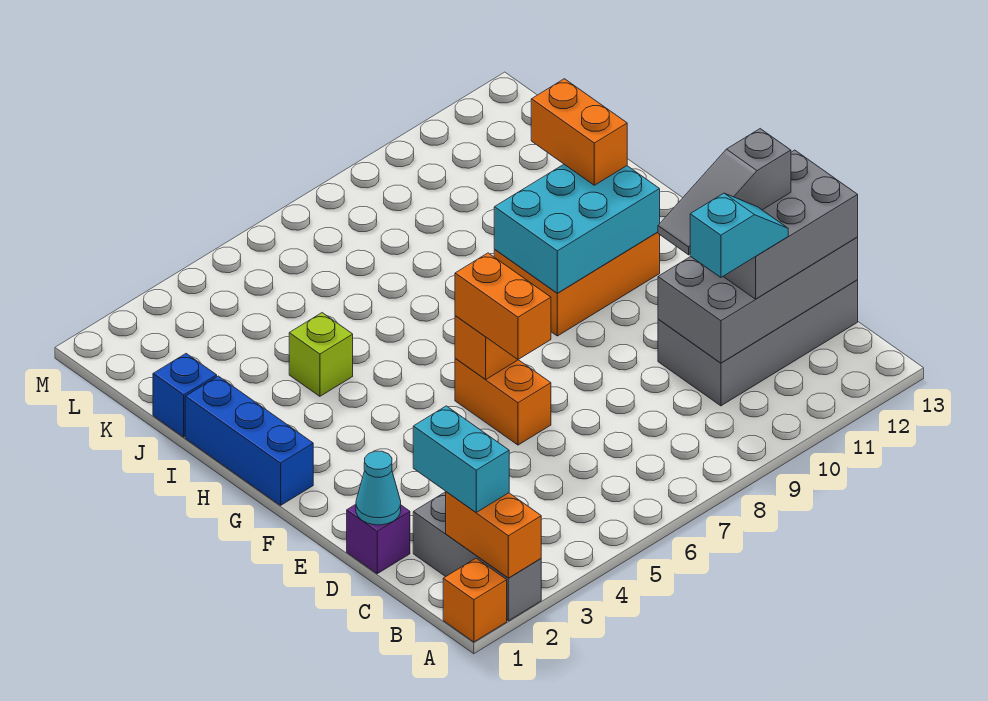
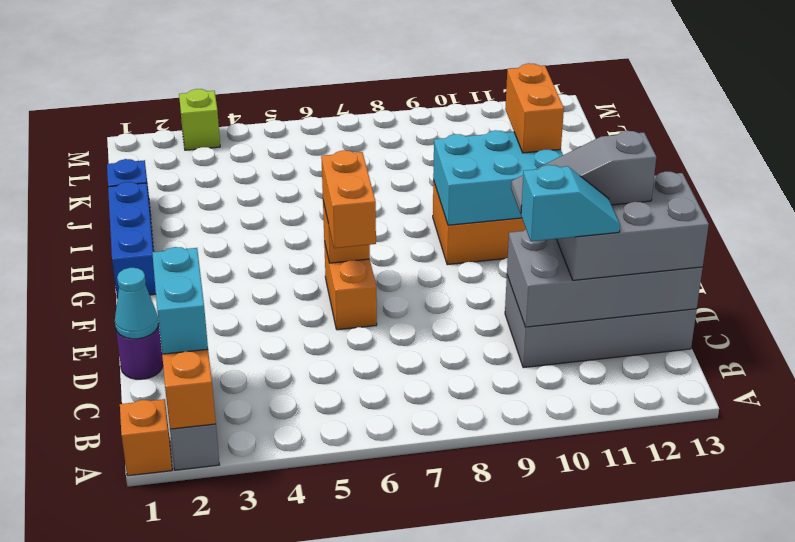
purple 1x1 brick [347,504,410,574] -> purple 1x1 round brick [116,324,163,379]
lime 1x1 brick [289,313,353,396] -> lime 1x1 brick moved to [179,89,220,150]

